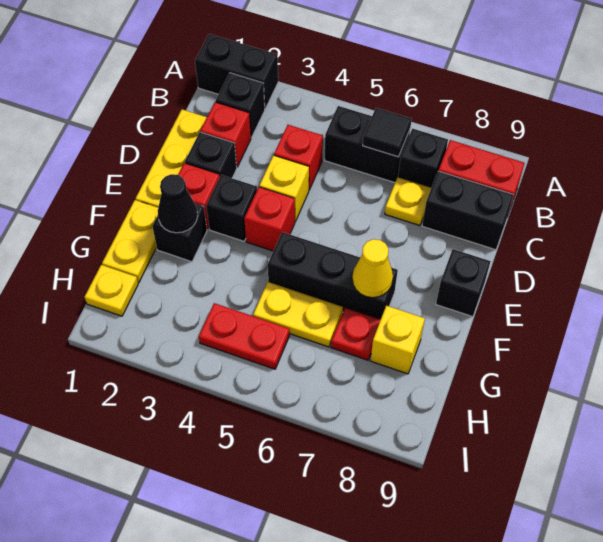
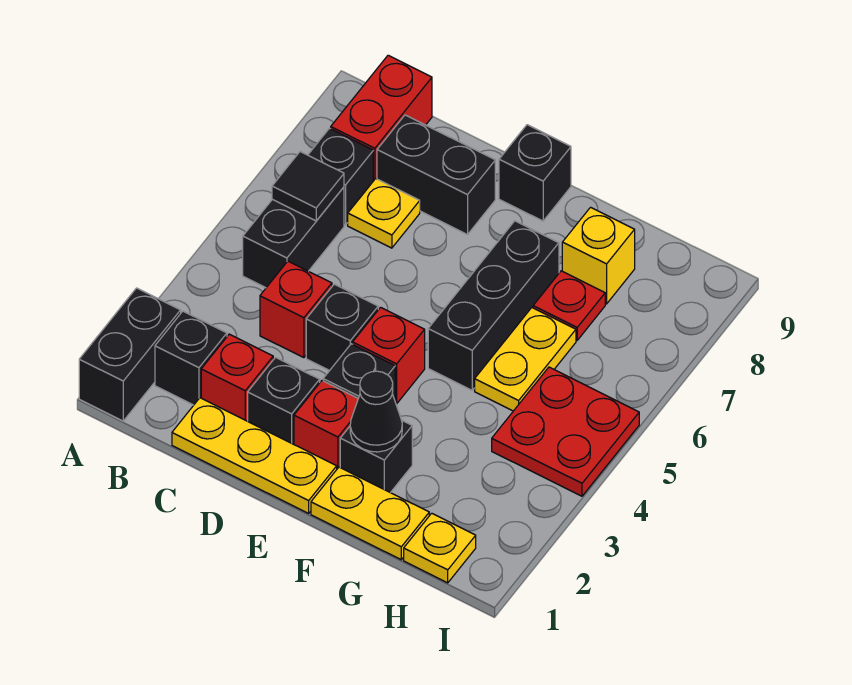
black 1x2 brick [422,171,514,250] -> black 1x2 brick turned to [377,115,495,235]
yellow 1x1 brick [259,155,309,222] -> black 1x1 brick [306,284,378,371]
yellow 1x1 cone [352,239,393,298] -> none
red 1x2 plate [199,303,290,369] -> red 2x2 plate [492,367,639,496]

